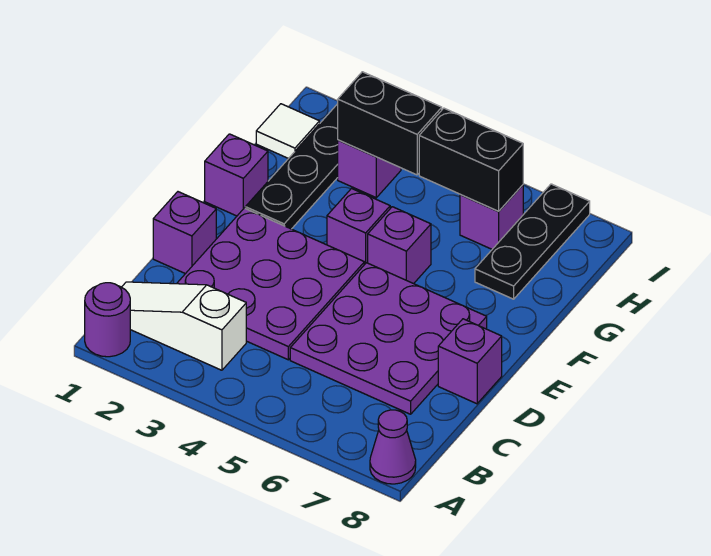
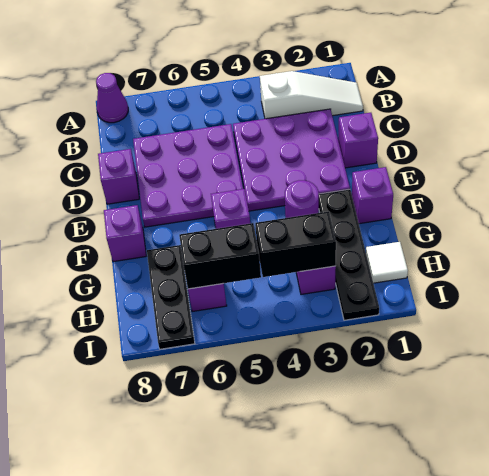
purple 1x1 round brick [85,283,130,357] -> purple 1x1 round brick moved to [285,180,319,218]
purple 1x1 brick [327,189,390,265] -> purple 1x1 brick moved to [104,205,146,262]

